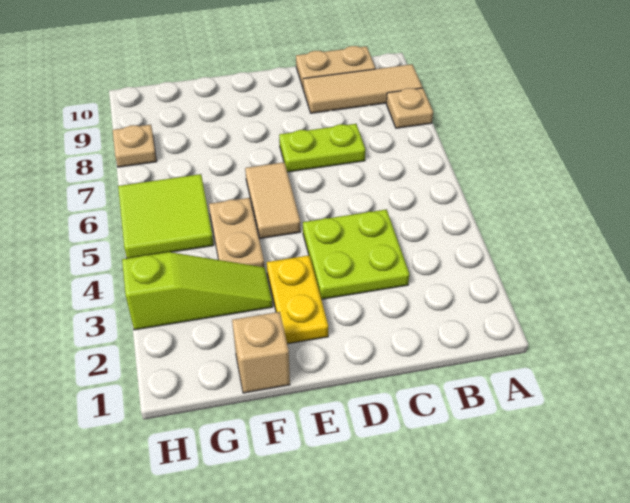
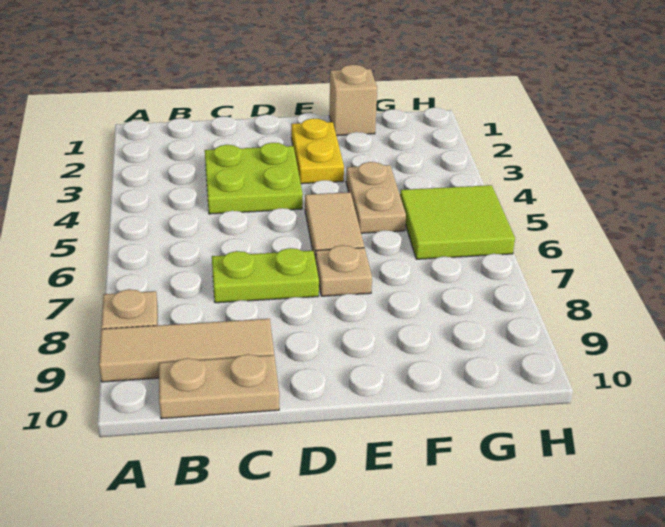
lime 1x3 slope [122,252,273,330] -> none
tan 1x1 plate [113,125,157,167] -> tan 1x1 plate moved to [316,245,372,296]

